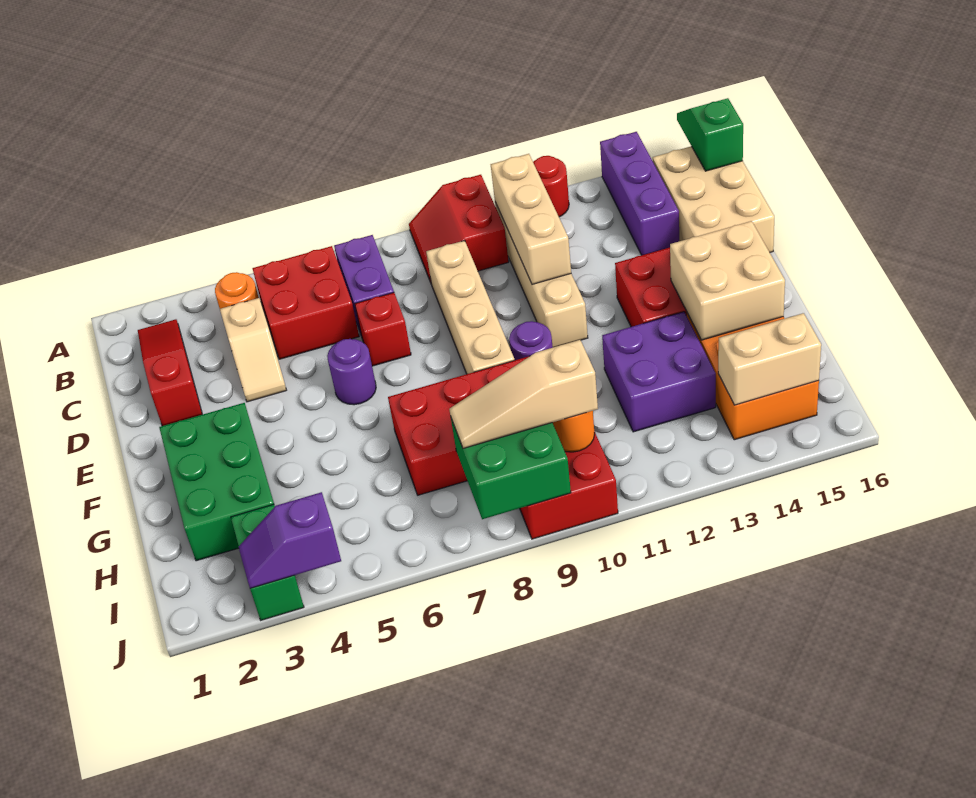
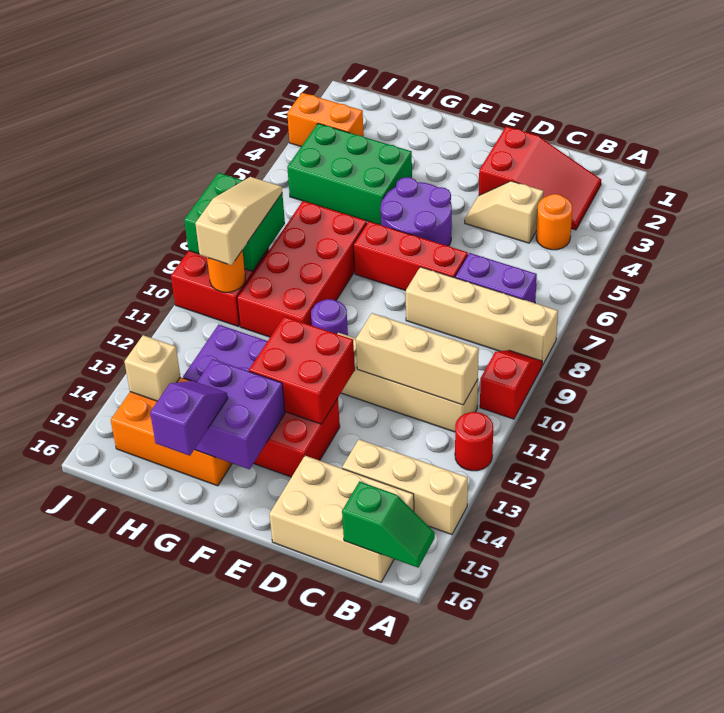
red 2x2 slope [409,175,509,283] -> red 1x2 slope [480,350,542,419]
purple 1x3 brick [600,132,679,255] -> tan 1x3 brick [342,440,468,534]
red 1x3 slope [138,319,202,426] -> red 2x3 slope [479,127,601,230]
red 2x2 brick [252,246,359,359] -> red 2x2 brick moved to [249,317,355,424]
tan 1x4 brick [426,241,515,374] -> tan 1x4 brick moved to [406,267,558,365]
red 1x1 brick [355,293,411,366] -> red 1x3 brick [353,221,468,291]
purple 1x1 round brick [327,339,376,405] -> purple 2x2 round brick [381,177,452,246]
green 2x3 brick [159,403,274,561] -> green 2x3 brick moved to [287,123,412,225]
tan 2x2 brick [670,221,785,340] -> purple 2x2 brick [194,359,285,469]
green 1x2 brick [231,504,304,620] -> orange 1x2 brick [287,93,364,146]
tan 1x2 brick [718,313,821,405] -> tan 1x1 brick [124,335,180,401]
purple 1x2 slope [239,492,341,588] -> purple 1x2 slope moved to [150,381,228,456]

